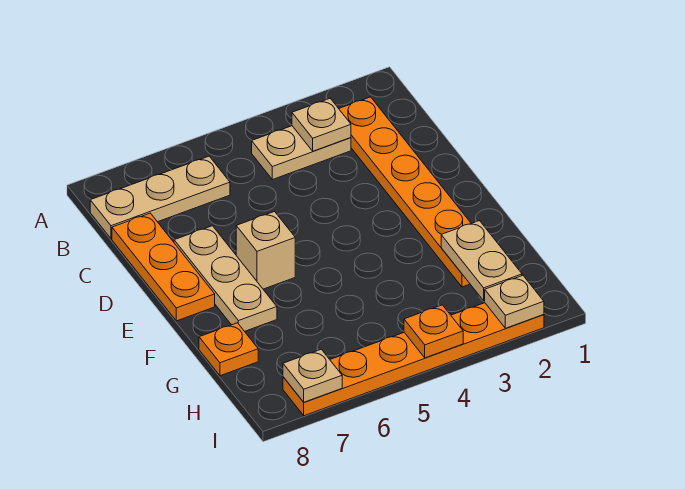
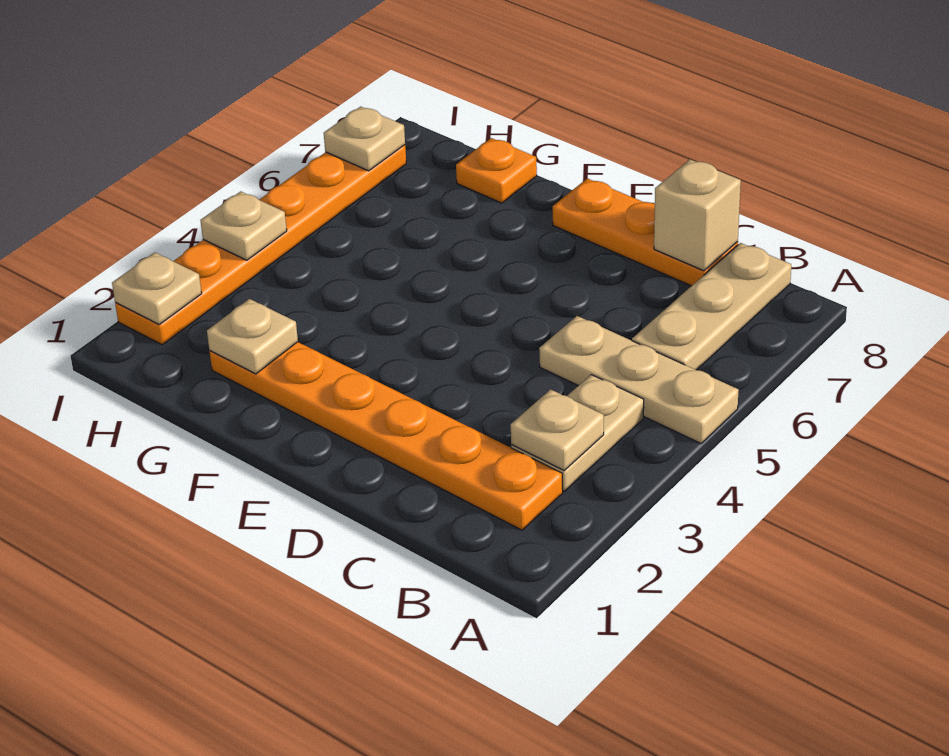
tan 1x3 plate [174,226,277,331] -> tan 1x3 plate moved to [539,316,739,443]
tan 1x1 brick [236,212,295,289] -> tan 1x1 brick moved to [654,159,741,271]
tan 1x2 plate [441,221,522,301] -> tan 1x1 plate [207,299,298,374]
orange 1x1 plate [404,305,463,358] -> tan 1x1 plate [200,191,287,260]

